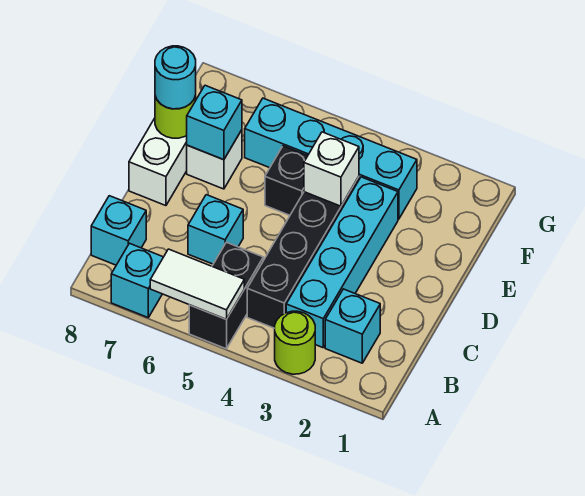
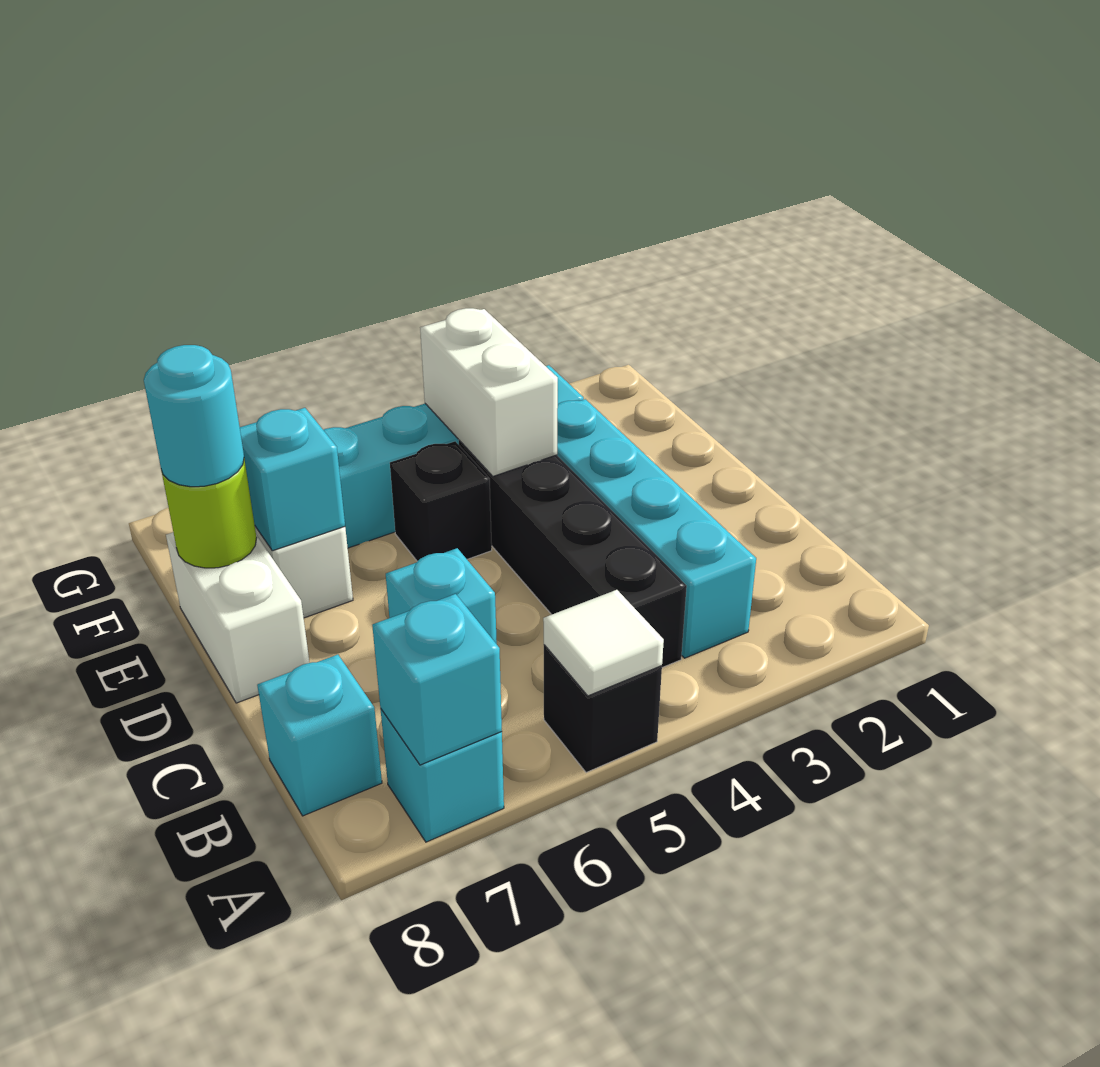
lime 1x1 round brick [275,311,315,374] -> none
black 1x2 brick [189,242,263,349] -> black 1x1 brick [544,645,662,773]
white 1x2 tile [150,249,244,320] -> white 1x1 tile [543,590,664,696]
cyan 1x1 brick [325,289,380,363] -> cyan 1x1 brick moved to [372,594,502,765]
white 1x1 brick [304,132,359,206] -> white 1x2 brick [420,308,558,476]

